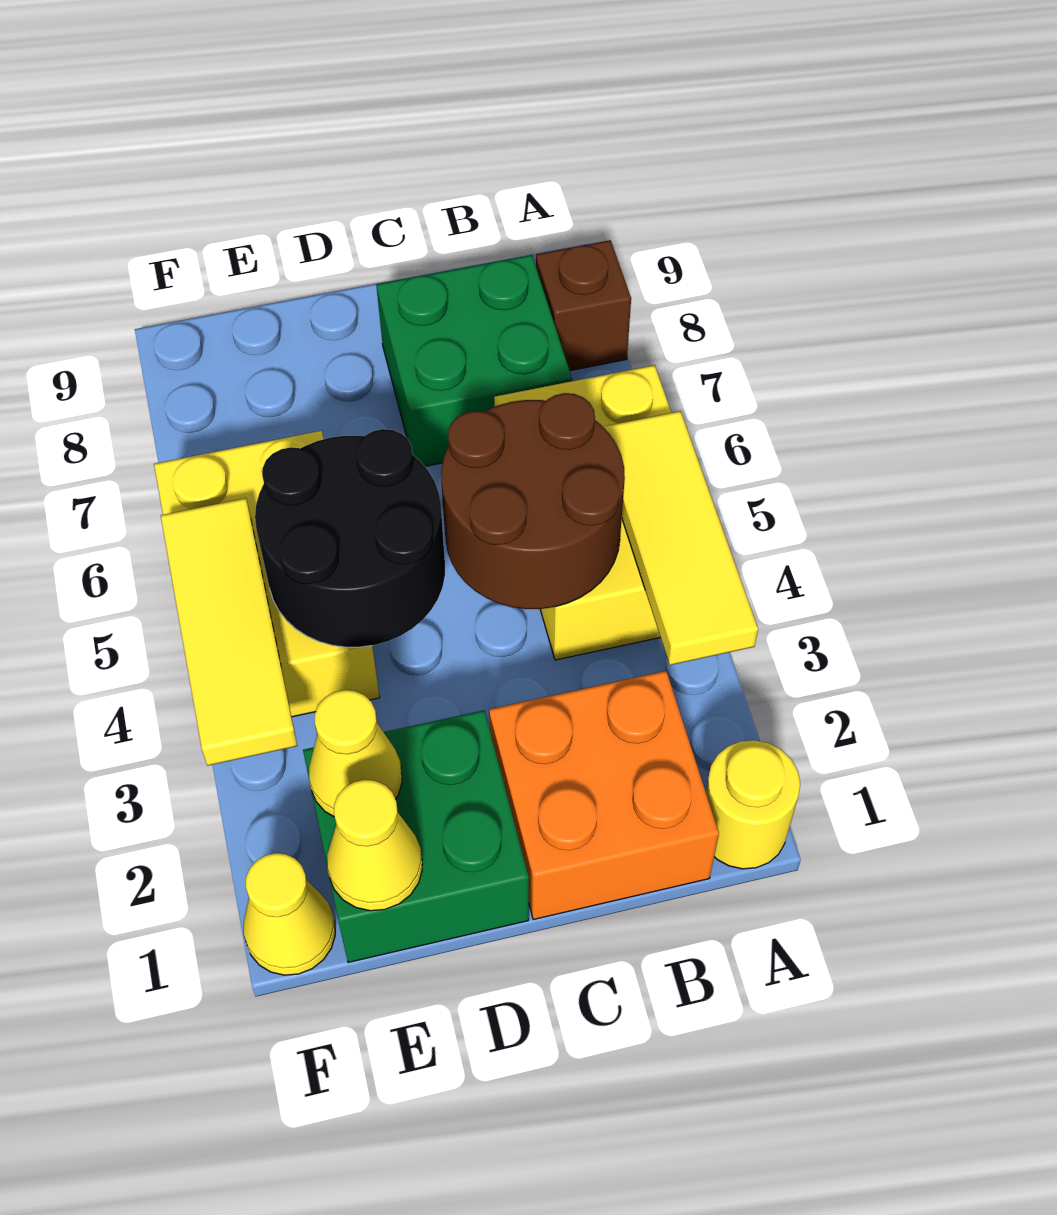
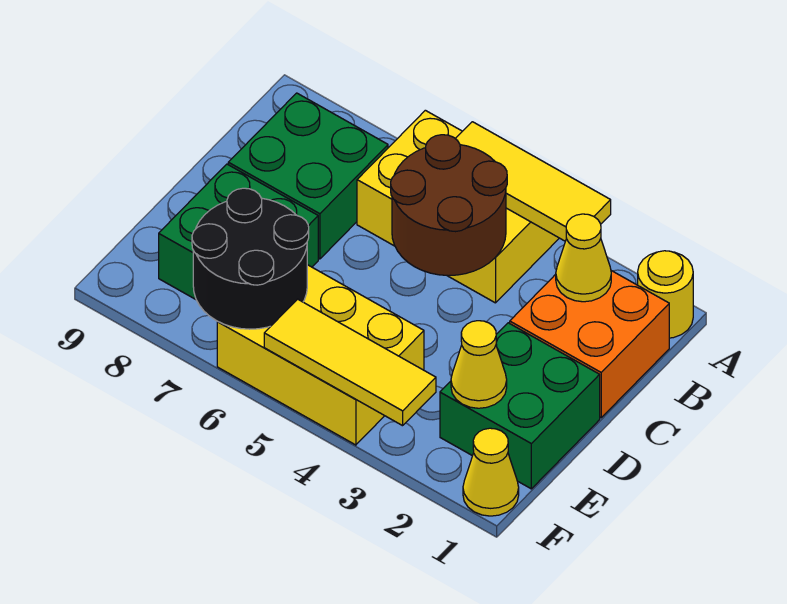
brown 1x1 brick [536,240,631,371] -> none
black 2x2 round brick [255,429,445,647] -> black 2x2 round brick moved to [192,188,309,329]
none -> green 2x2 brick [159,164,318,299]
yellow 1x1 cone [327,780,422,911] -> yellow 1x1 cone moved to [556,214,611,302]

